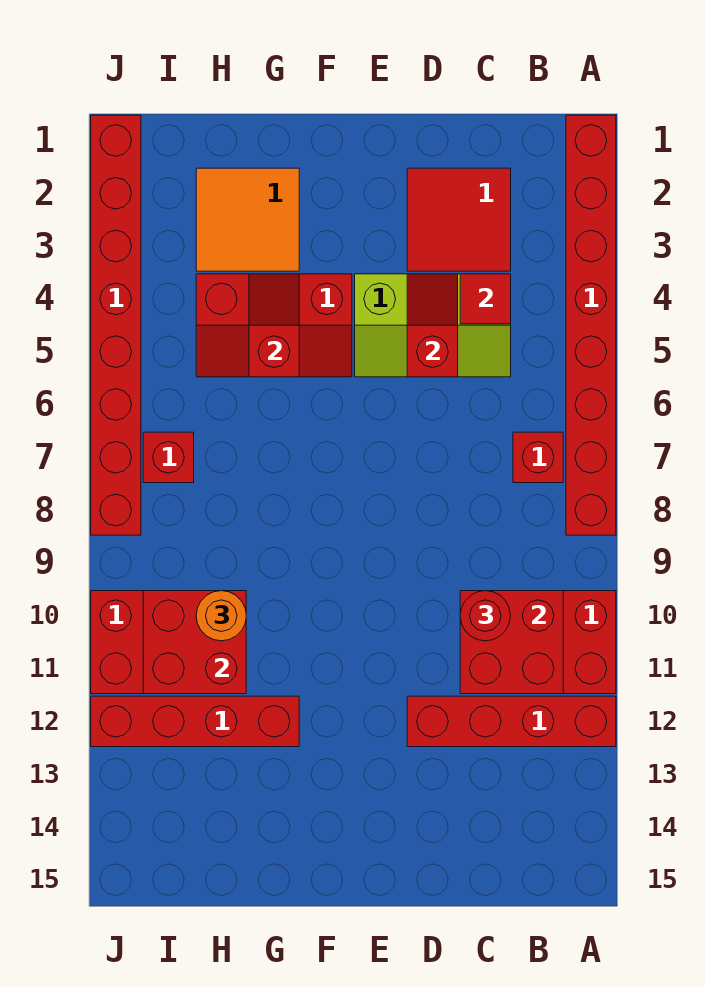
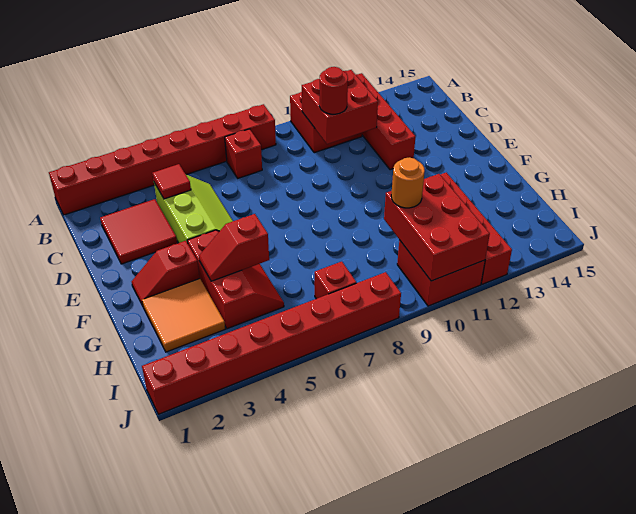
red 1x2 slope [407,274,458,377] -> red 1x2 slope moved to [132,241,200,306]
red 2x2 brick [143,591,246,694] -> red 2x3 brick [384,174,490,281]

